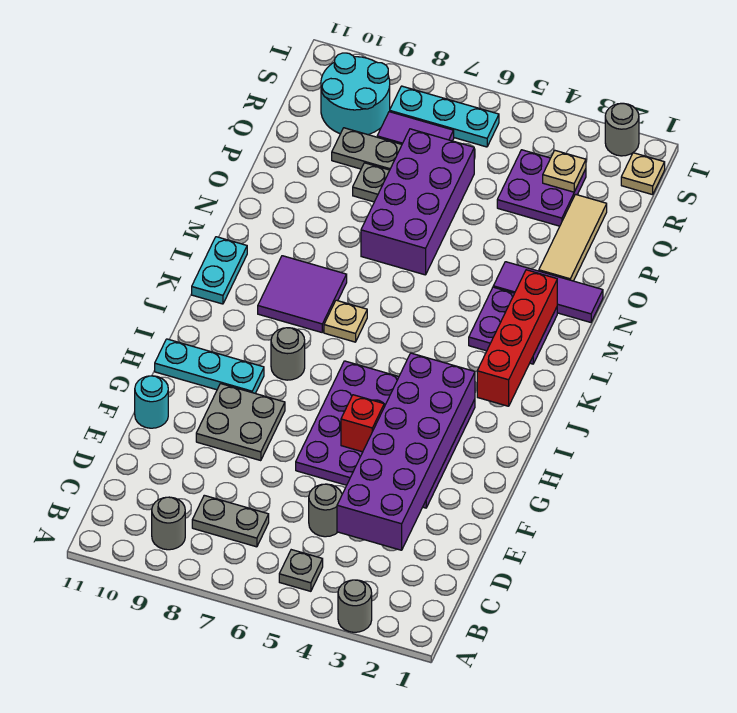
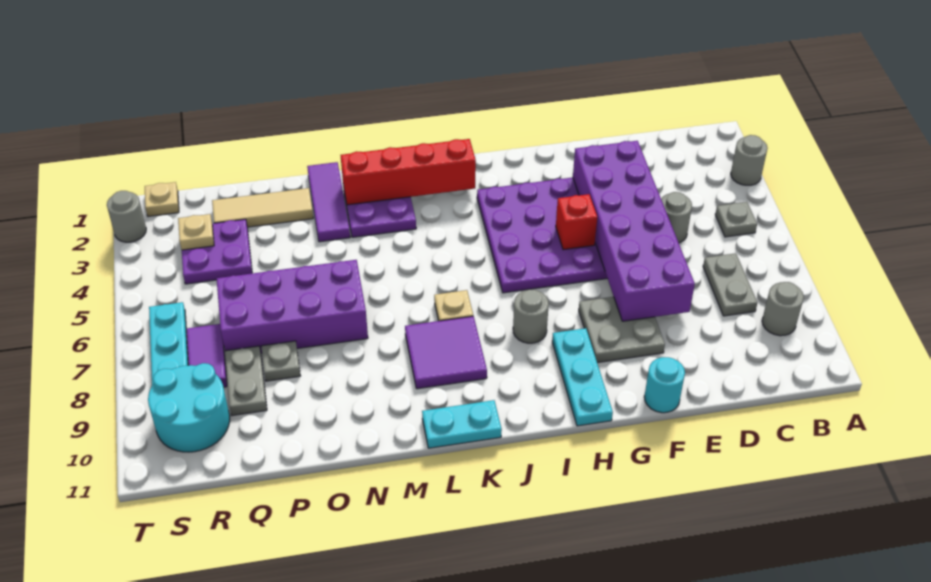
purple 2x6 brick [337,353,475,550] -> purple 2x6 brick turned to [573,141,695,321]

